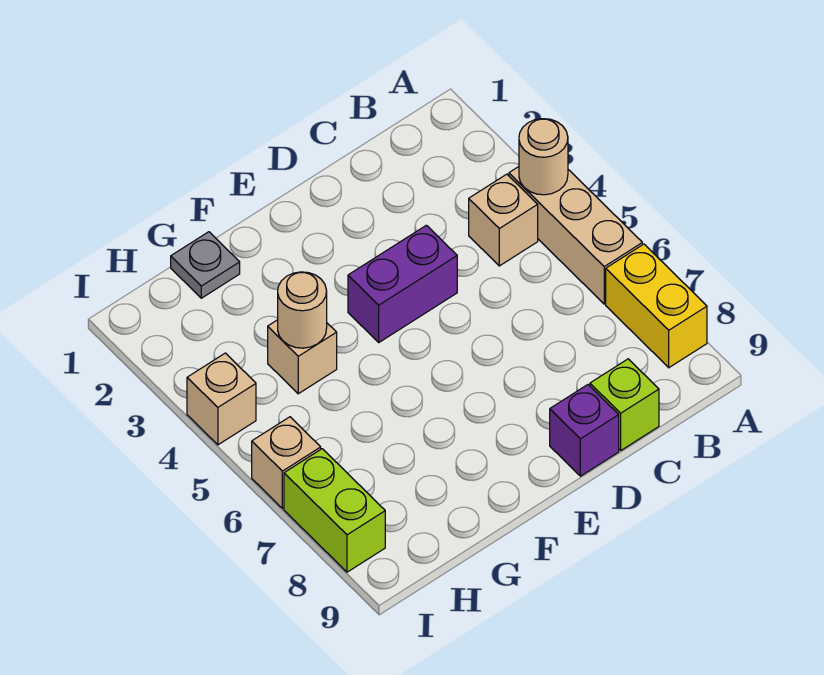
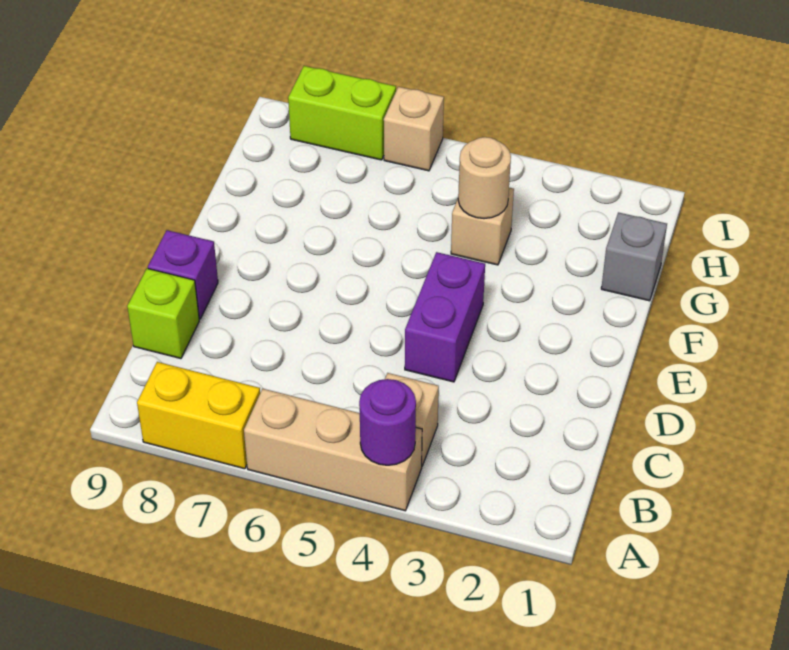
tan 1x1 round brick [519,119,568,195] -> purple 1x1 round brick [359,379,416,465]
grey 1x1 plate [171,232,240,298] -> grey 1x1 brick [601,212,667,301]
tan 1x1 brick [187,353,256,445] -> none

